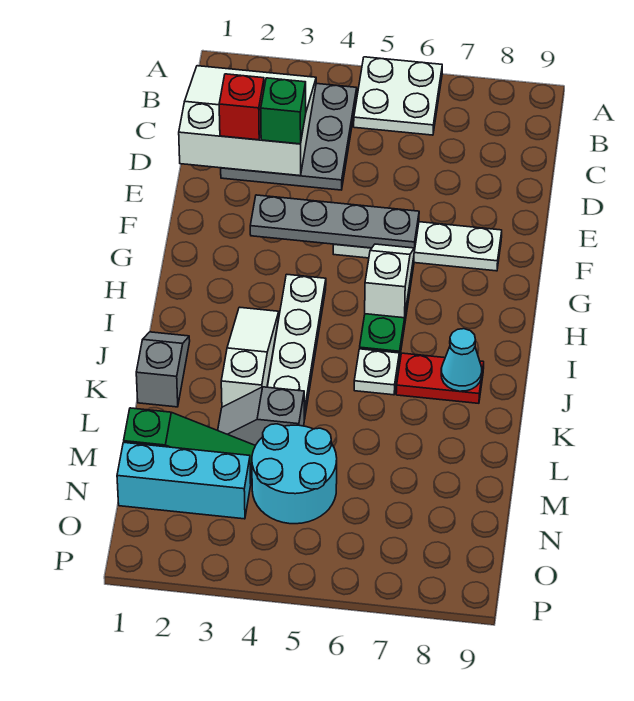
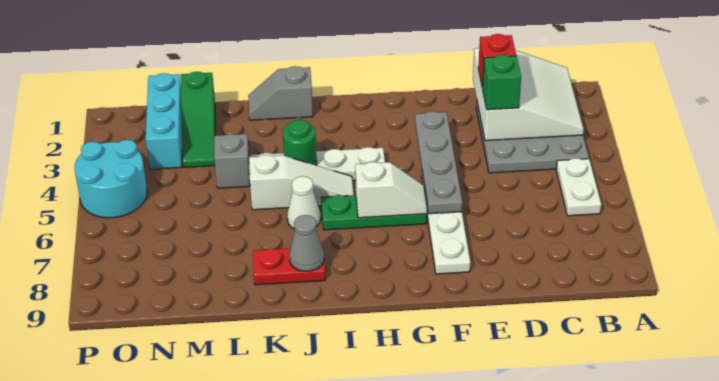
white 2x2 plate [354,57,442,135] -> white 1x2 plate [556,158,601,216]
white 1x3 slope [221,307,279,407] -> white 1x3 slope moved to [249,155,354,210]
grey 1x2 slope [136,332,190,407] -> grey 1x2 slope turned to [248,66,313,120]
none -> green 1x1 round brick [283,120,317,165]
white 1x1 plate [354,349,399,395] -> white 1x1 cone [287,176,321,228]
red 1x2 plate [396,353,484,403] -> red 1x2 plate turned to [253,246,325,285]
cyan 1x1 cone [441,329,482,391] -> grey 1x1 cone [289,215,324,271]
cyan 2x2 round brick [252,424,337,524] -> cyan 2x2 round brick moved to [75,140,147,218]

